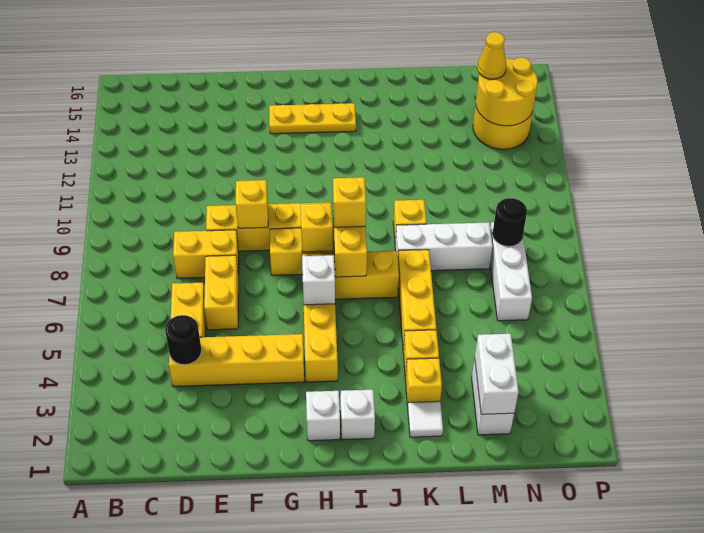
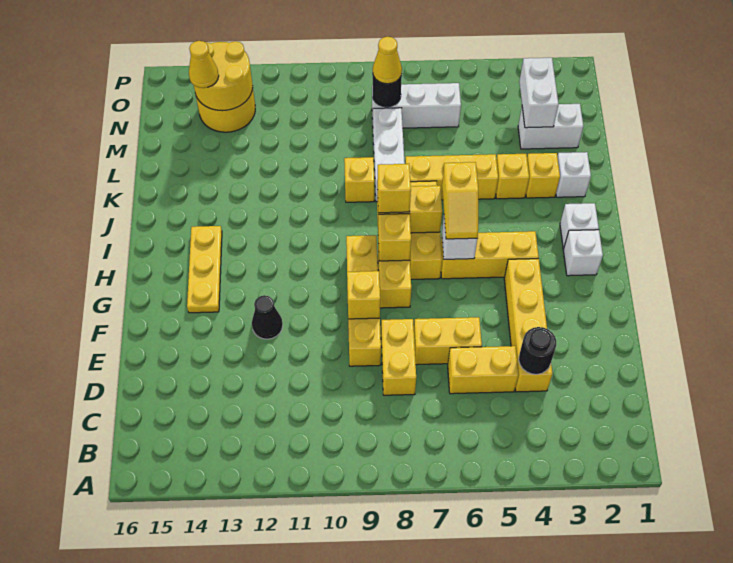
none -> black 1x1 cone [252,295,283,339]
none -> yellow 1x2 slope [442,162,478,239]
white 1x1 tile [408,401,443,437] -> white 1x1 brick [556,152,591,197]
white 1x2 brick [475,334,519,414] -> white 1x2 brick turned to [519,58,559,128]
none -> yellow 1x1 cone [373,37,402,84]

